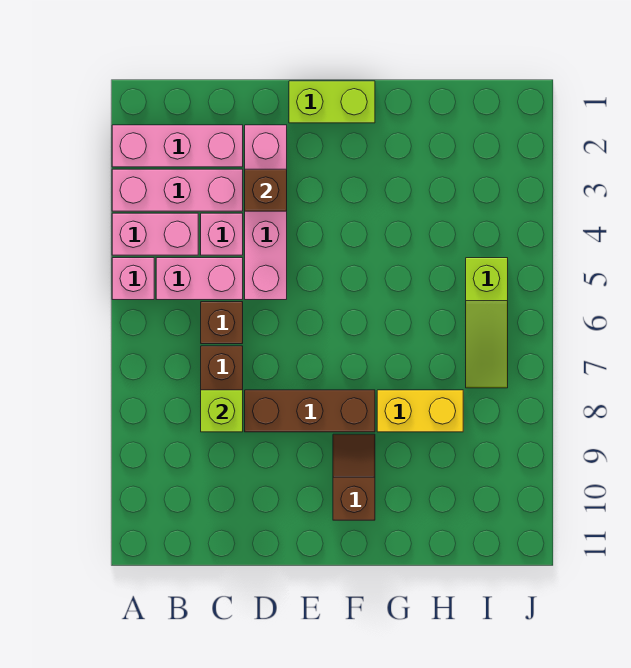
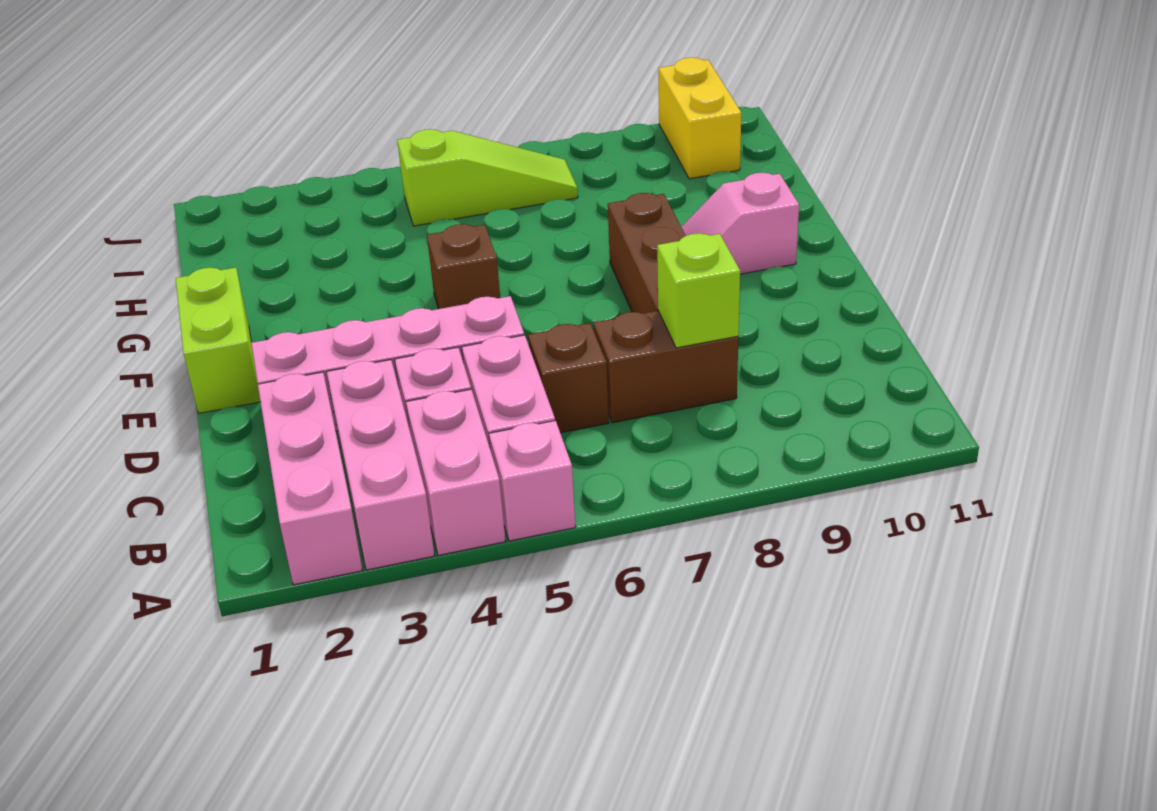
brown 1x1 brick [245,169,287,211] -> brown 1x1 brick moved to [427,224,500,309]
brown 1x2 slope [333,434,375,520] -> pink 1x2 slope [681,173,799,274]
yellow 1x2 brick [377,390,463,432] -> yellow 1x2 brick moved to [659,58,741,179]

